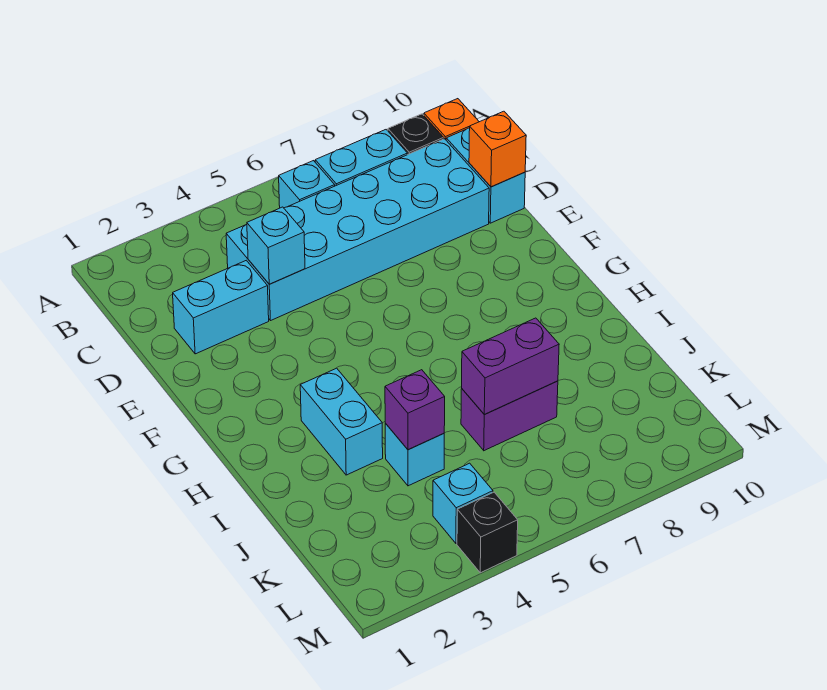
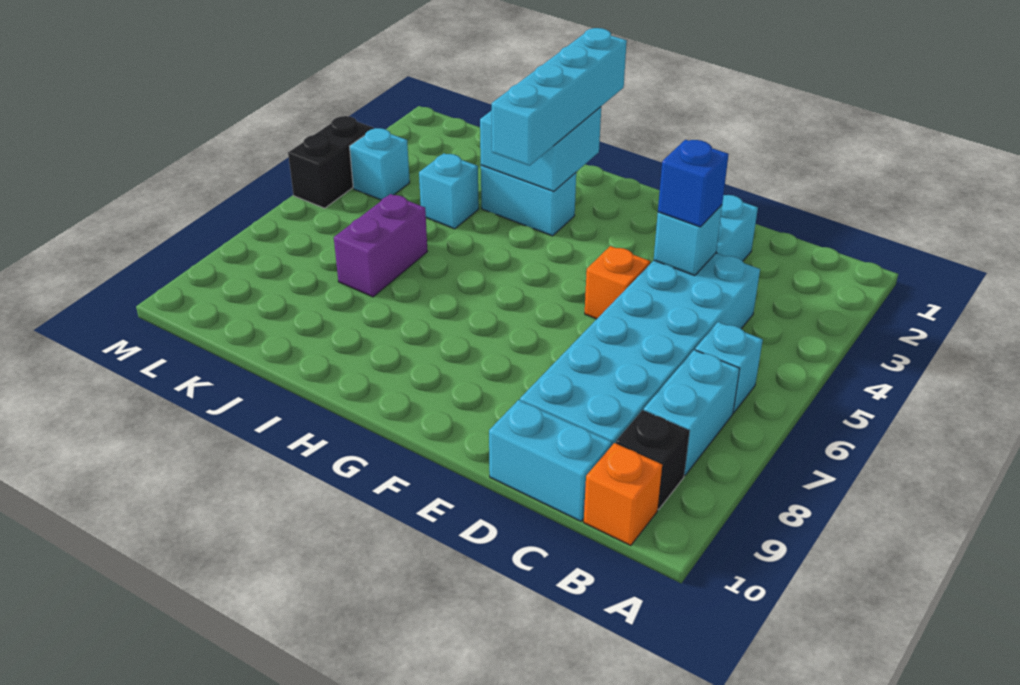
none -> blue 1x1 brick [658,140,729,227]
orange 1x1 brick [469,111,526,187] -> orange 1x1 brick moved to [585,246,650,319]
none -> cyan 1x4 brick [491,28,627,166]
none -> cyan 2x2 brick [480,107,601,191]
purple 1x1 brick [385,370,445,450] -> none
purple 1x2 brick [462,318,559,415] -> none
black 1x1 brick [457,492,518,573] -> black 1x2 brick [288,116,373,208]

